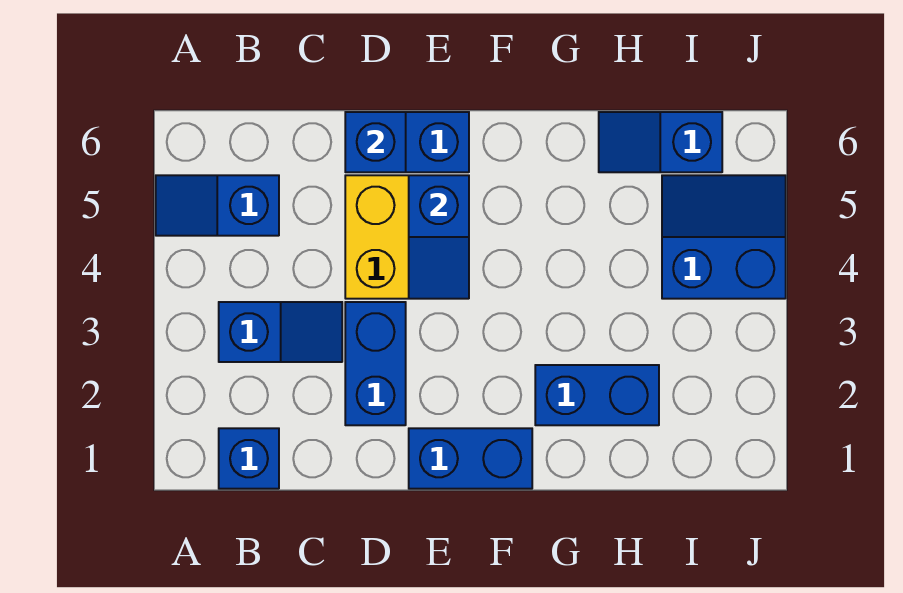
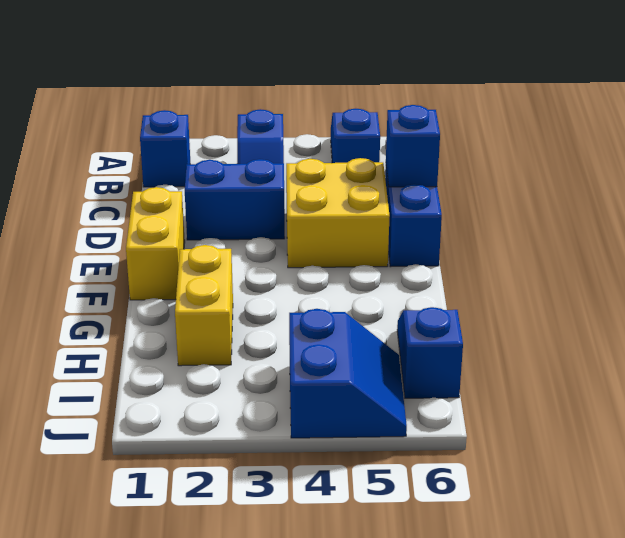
blue 1x2 brick [409,428,532,489] -> yellow 1x2 brick [126,187,185,300]
blue 1x2 slope [409,175,469,299] -> none
blue 1x2 brick [535,365,659,425] -> yellow 1x2 brick [175,245,233,366]

